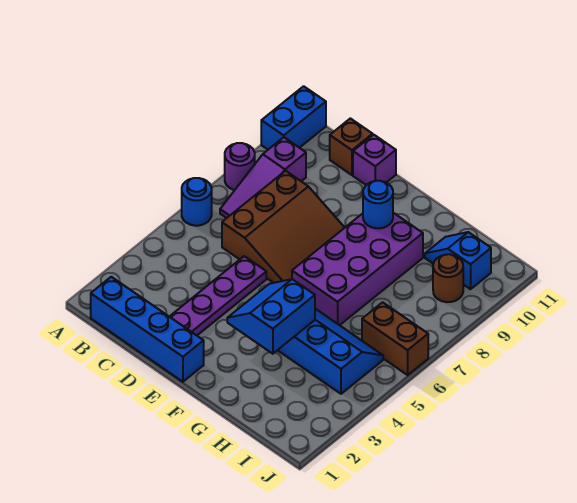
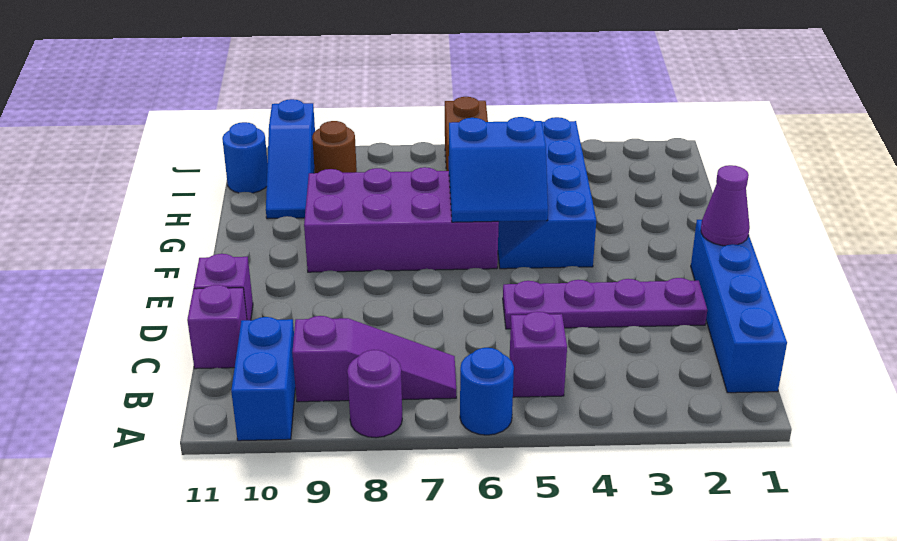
blue 1x2 brick [261,86,326,149] -> blue 1x2 brick turned to [231,317,295,441]
none -> purple 1x1 brick [510,312,567,397]
brown 3x3 slope [222,171,345,283] -> none
brown 1x1 brick [330,118,373,175] -> purple 1x1 brick [187,285,247,369]
none -> purple 1x1 cone [701,165,750,246]
blue 2x2 slope [227,279,315,354] -> blue 2x2 slope moved to [449,117,548,222]
blue 1x1 round brick [363,181,393,228] -> blue 1x1 round brick moved to [222,122,268,193]
blue 1x2 slope [425,232,491,289] -> blue 1x3 slope [266,99,315,219]

